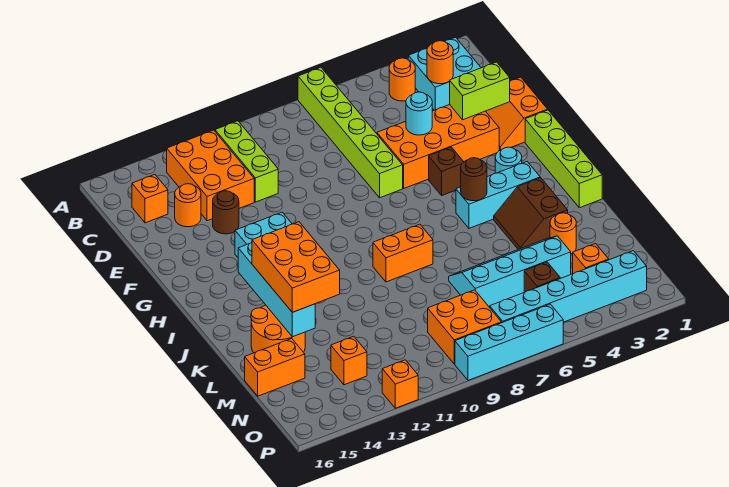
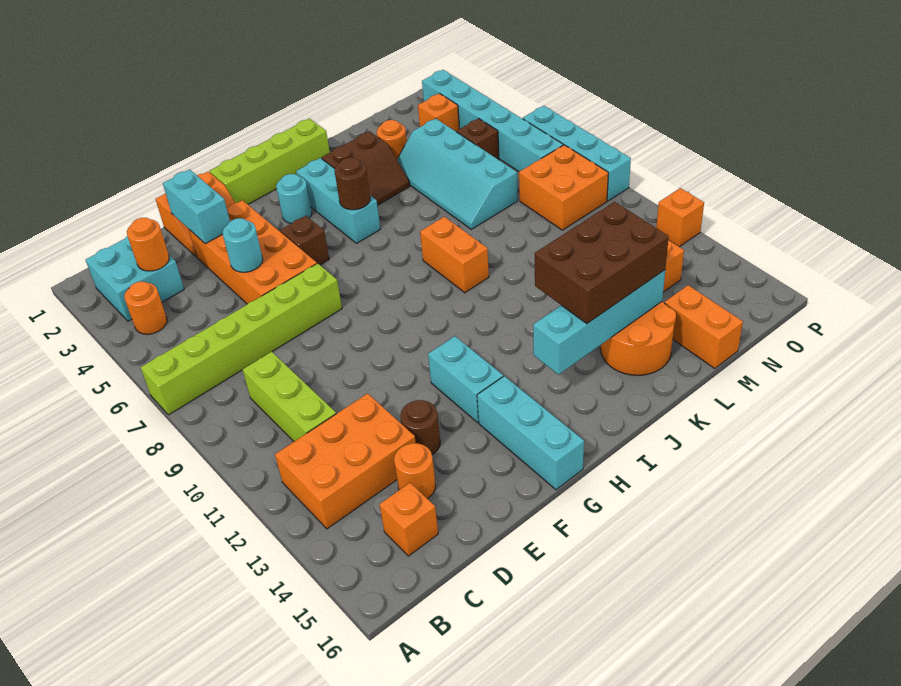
lime 1x3 brick [215,121,278,202] -> lime 1x3 brick turned to [242,352,336,441]
lime 1x2 brick [450,62,510,120] -> cyan 1x2 brick [163,169,230,244]
none -> cyan 1x3 brick [477,376,584,490]
orange 2x3 brick [252,222,340,312] -> brown 2x3 brick [535,202,669,324]

